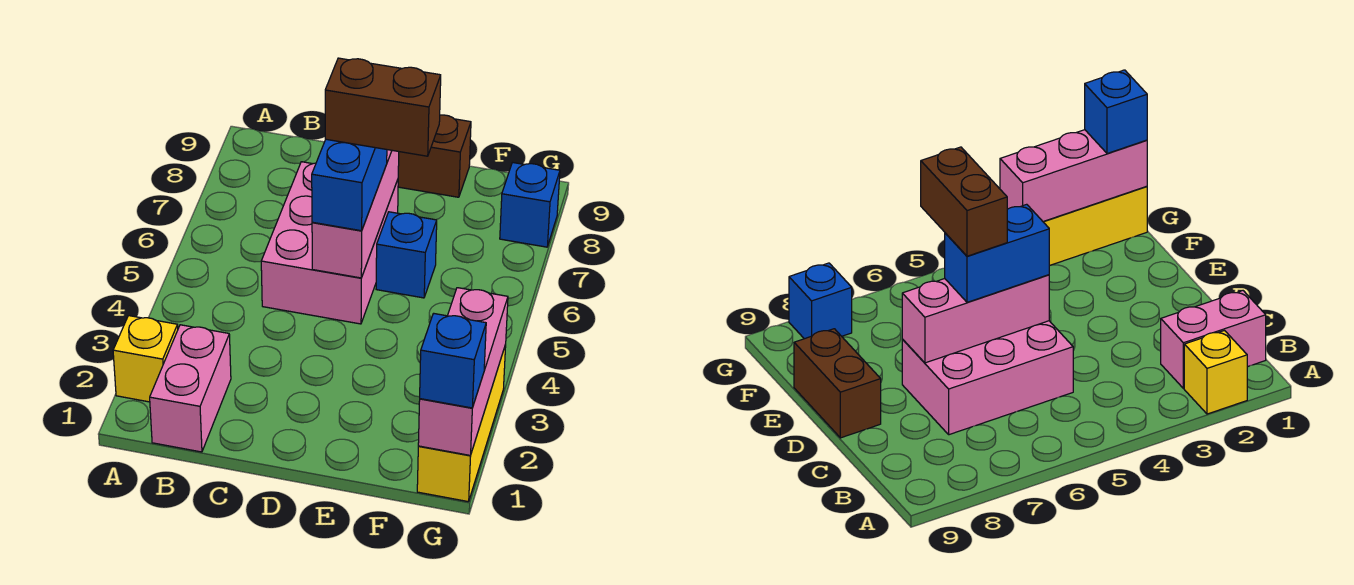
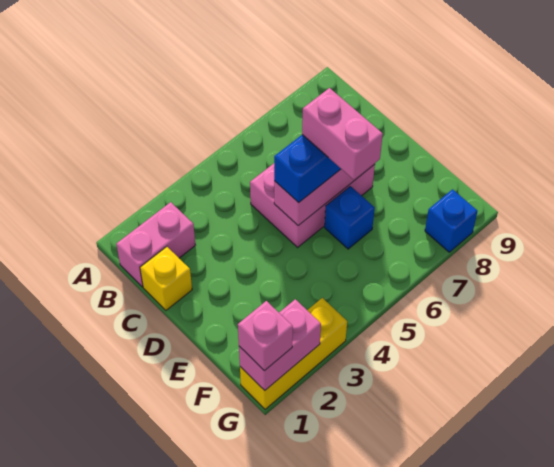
yellow 1x1 brick [113,316,178,402] -> yellow 1x1 brick moved to [140,247,192,310]
brown 1x2 brick [325,58,441,156] -> pink 1x2 brick [302,88,383,180]
brown 1x2 brick [398,115,471,197] -> none
pink 1x3 brick [418,288,508,456] -> pink 1x2 brick [239,299,321,390]
blue 1x1 brick [420,313,486,408] -> pink 1x1 brick [238,301,293,371]

